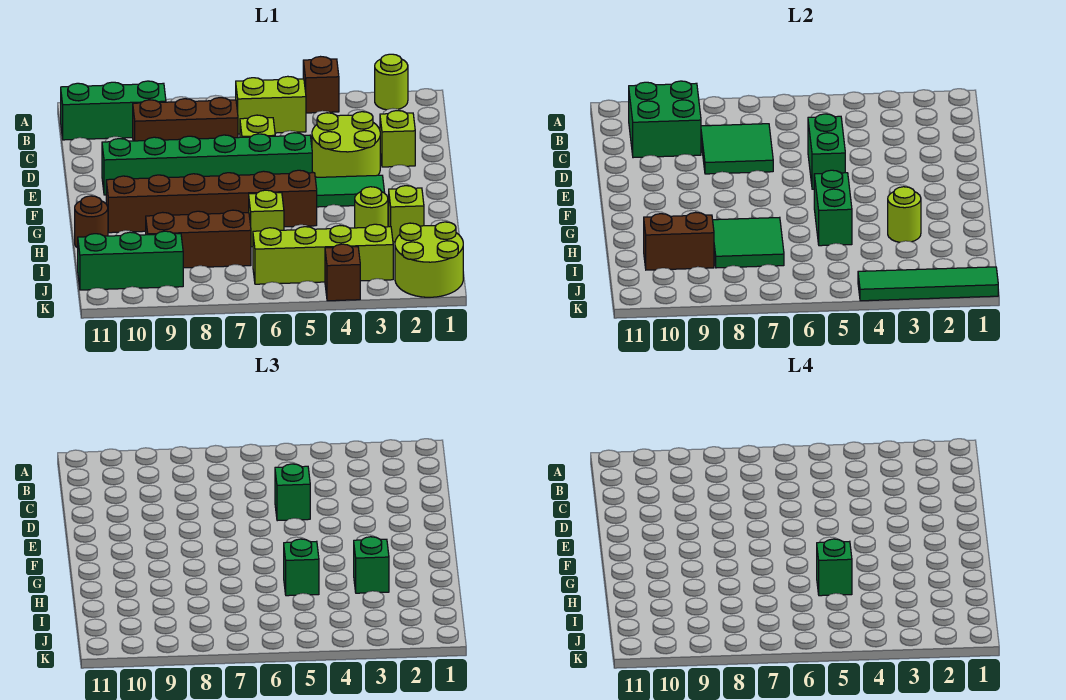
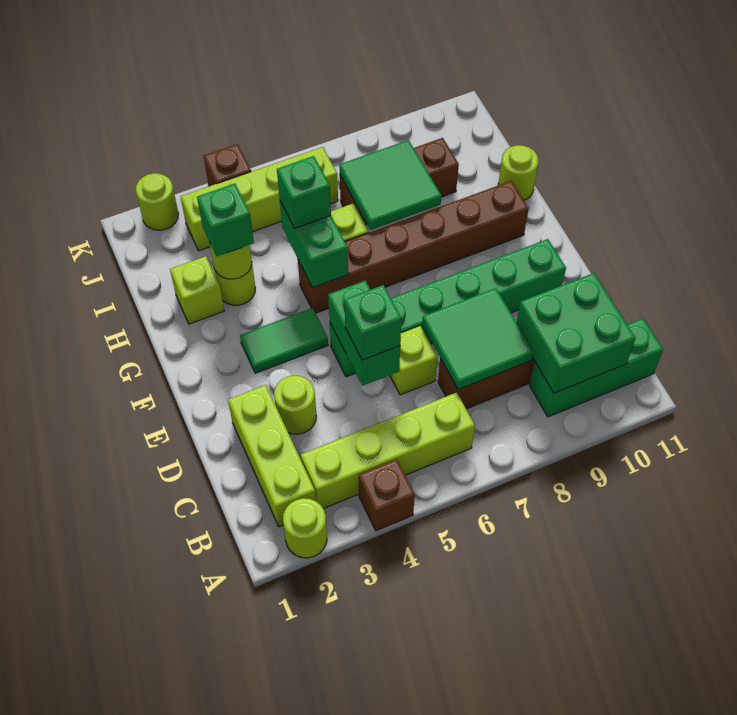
lime 1x2 brick [236,76,306,134] -> lime 1x4 brick [301,392,475,509]
lime 1x1 brick [380,111,415,167] -> lime 1x3 brick [228,385,316,527]
lime 2x2 round brick [312,112,380,177] -> lime 1x1 round brick [274,375,316,434]
green 1x1 brick [817,539,852,596] -> none
brown 1x1 round brick [75,196,108,248] -> lime 1x1 round brick [498,145,538,200]
brown 1x2 brick [644,212,714,270] -> none
lime 2x2 round brick [395,222,463,297] -> lime 1x1 round brick [136,173,178,230]
green 1x3 brick [78,231,183,290] -> none
green 1x4 tile [858,267,998,301] -> none

